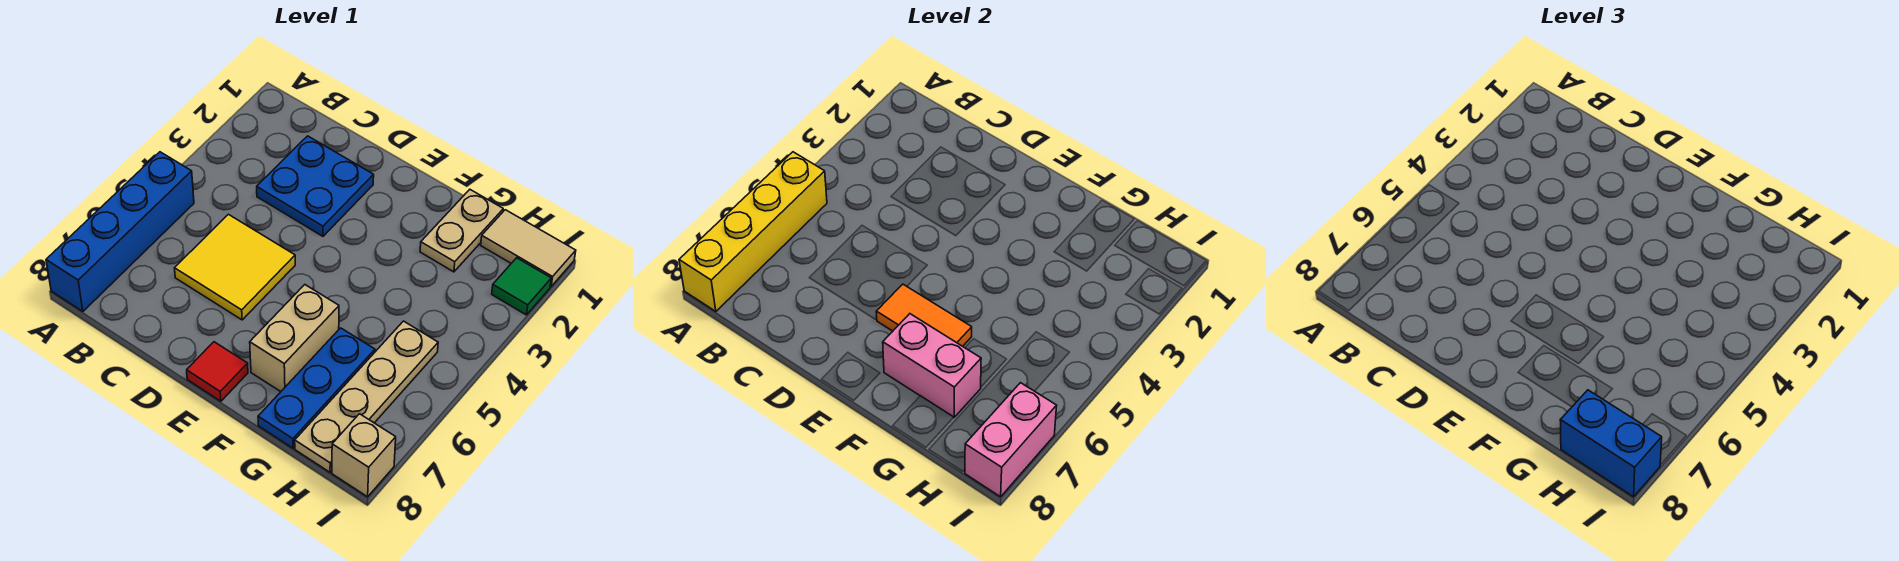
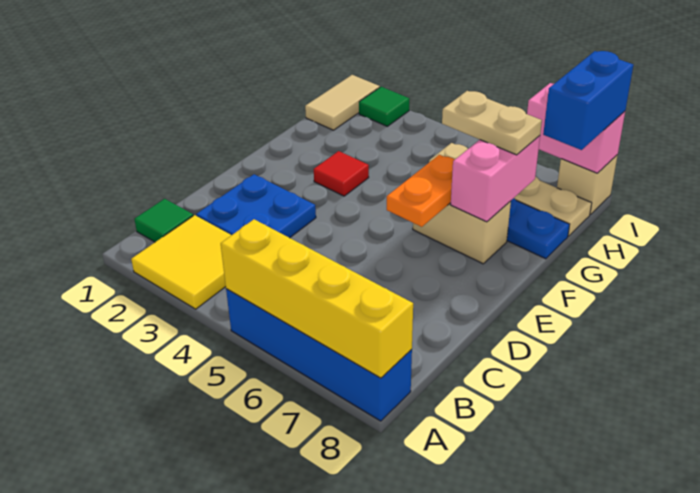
none -> green 1x1 tile [134,199,193,242]
yellow 2x2 tile [175,214,295,320] -> yellow 2x2 tile moved to [131,215,231,309]
orange 1x2 tile [876,284,972,346] -> orange 1x2 plate [387,155,455,227]
red 1x1 tile [187,342,248,401] -> red 1x1 tile moved to [314,151,369,196]
tan 1x2 plate [420,190,503,272] -> tan 1x2 plate moved to [442,91,542,155]

